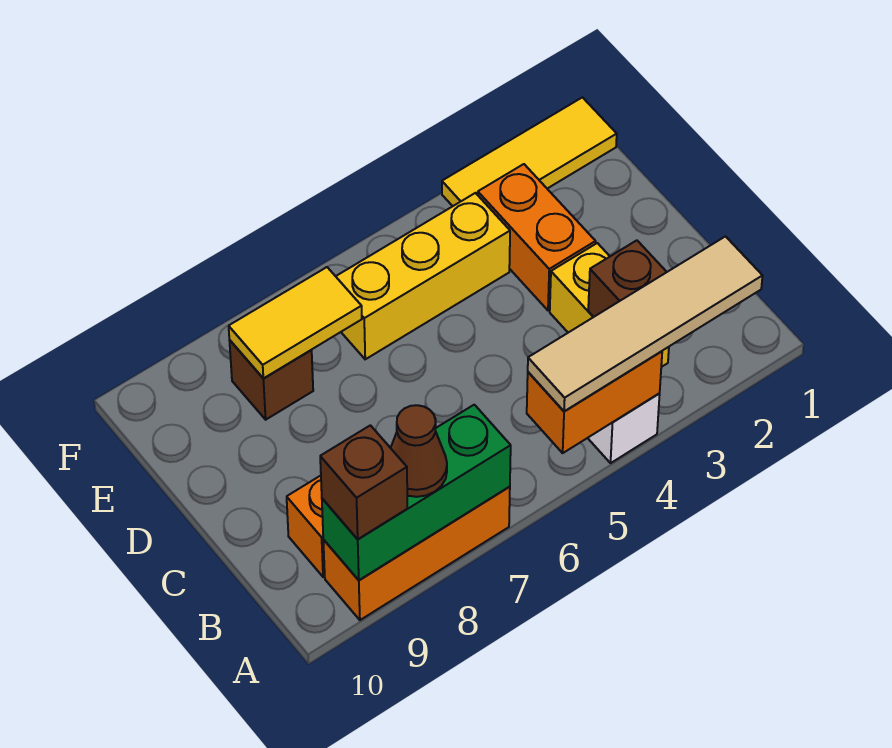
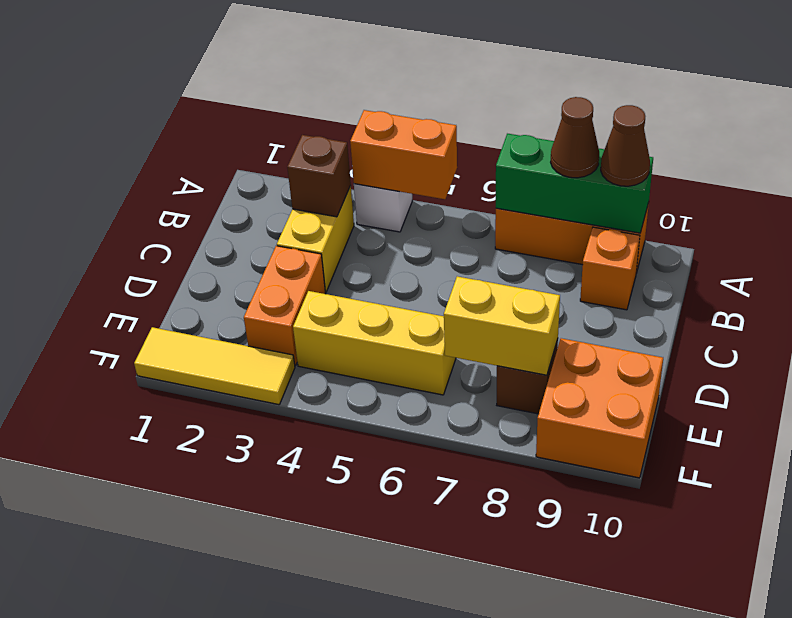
tan 1x4 tile [528,236,762,411] -> none
brown 1x1 brick [320,425,407,539] -> brown 1x1 cone [601,105,650,186]
yellow 1x2 tile [229,267,362,379] -> yellow 1x2 brick [444,276,560,375]
none -> orange 2x2 brick [536,338,663,478]

